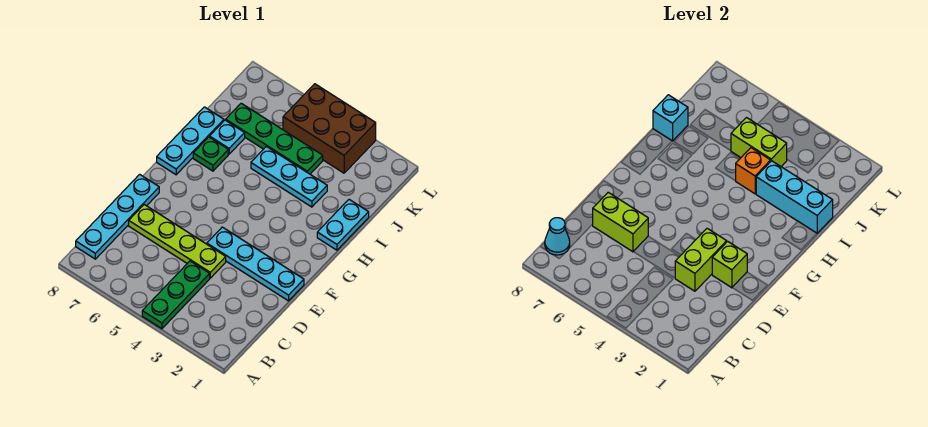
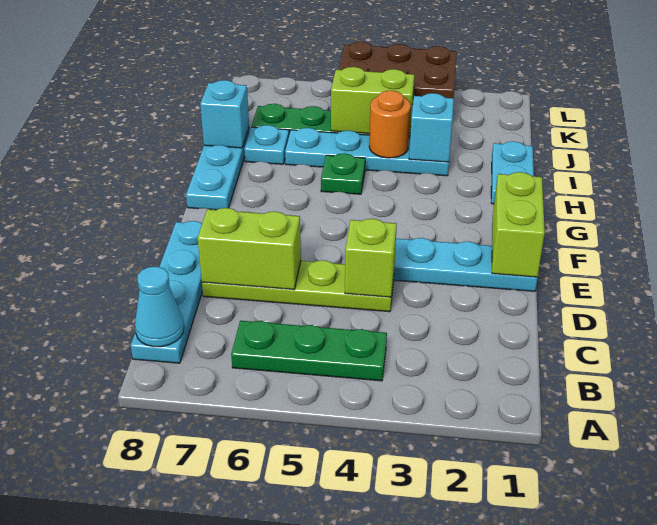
green 1x3 plate [142,261,210,329] -> green 1x3 plate turned to [231,321,387,381]
lime 1x2 brick [675,228,727,291] -> lime 1x2 brick moved to [492,172,545,277]
lime 1x1 brick [712,241,747,288] -> lime 1x1 brick moved to [345,219,397,297]
green 1x1 plate [193,137,228,171] -> green 1x1 plate moved to [321,153,365,194]
cyan 1x3 brick [756,161,833,233] -> cyan 1x1 brick [409,93,454,162]
cyan 1x3 plate [251,147,327,207] -> cyan 1x4 plate [285,128,449,176]
orange 1x1 brick [736,148,771,194] -> orange 1x1 round brick [369,91,411,158]

